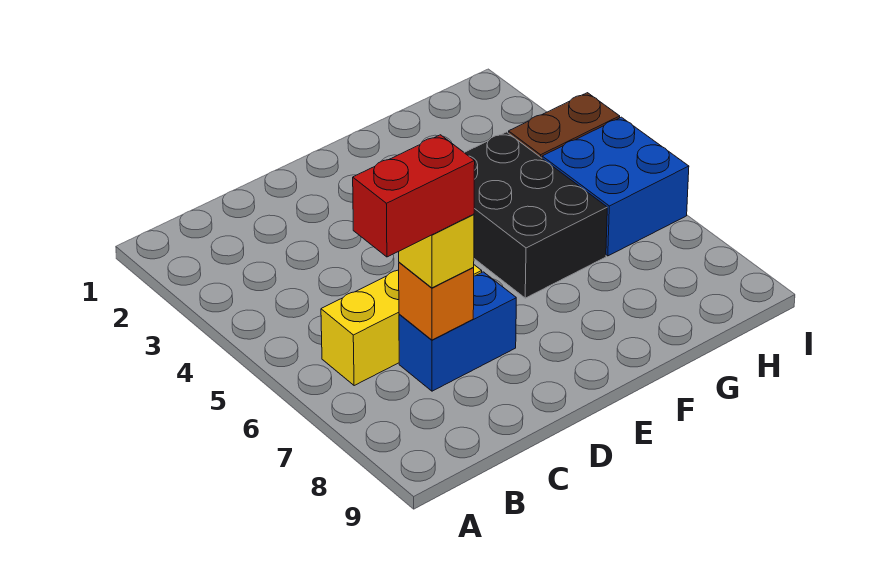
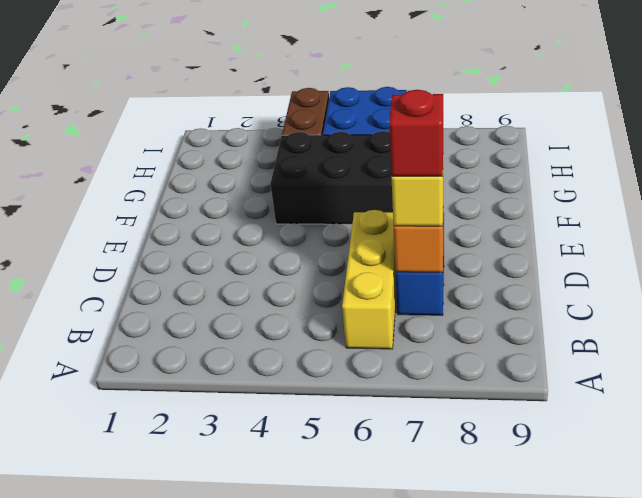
red 1x2 brick [353,135,475,257] -> red 1x1 brick [389,90,443,176]

